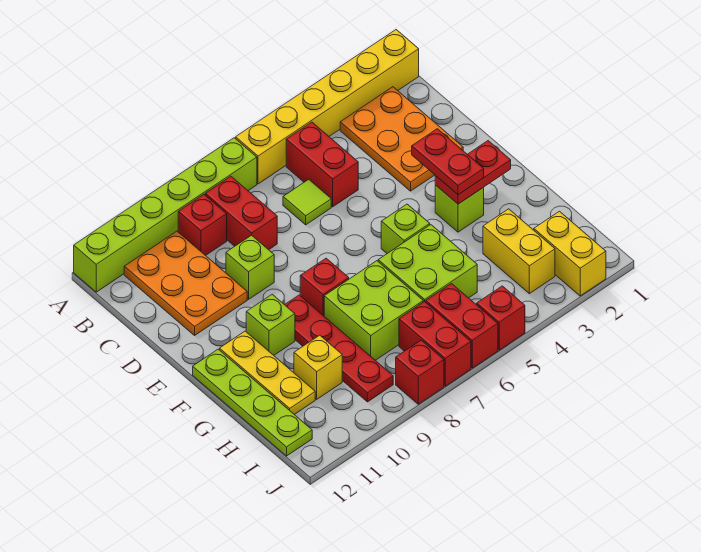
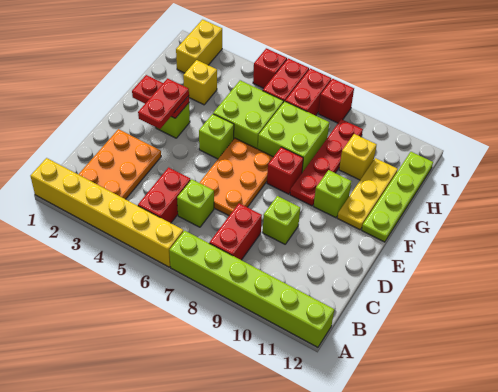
red 1x1 brick [178,195,227,256] -> none
orange 2x3 plate [124,231,247,335] -> orange 2x3 plate moved to [200,138,273,216]
lime 1x1 tile [283,179,331,225] -> lime 1x1 brick [177,179,214,227]
yellow 1x2 brick [483,209,555,294] -> yellow 1x1 brick [183,60,217,105]

